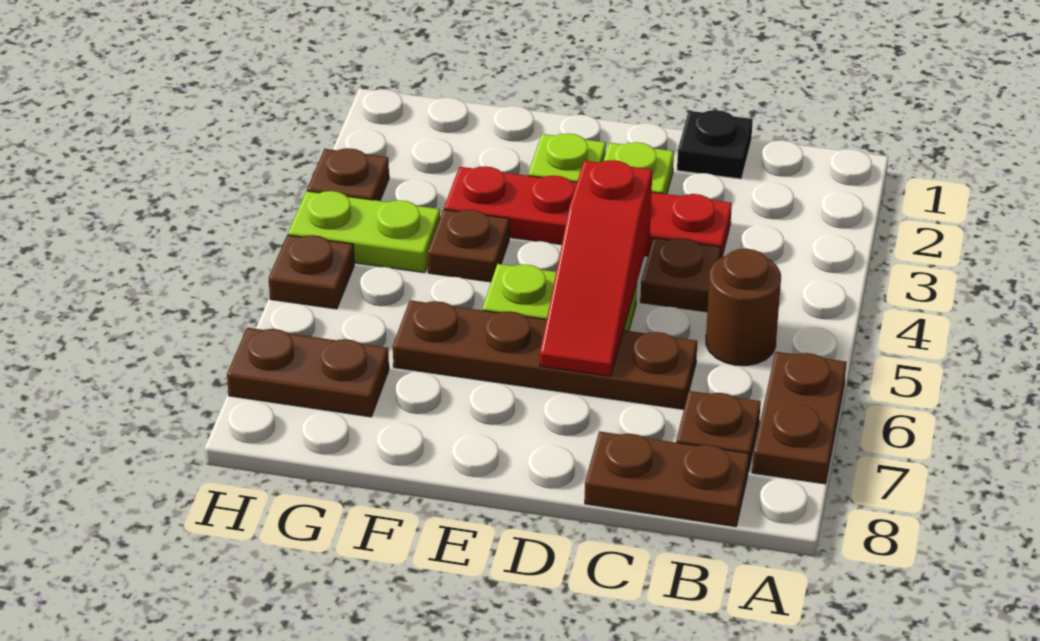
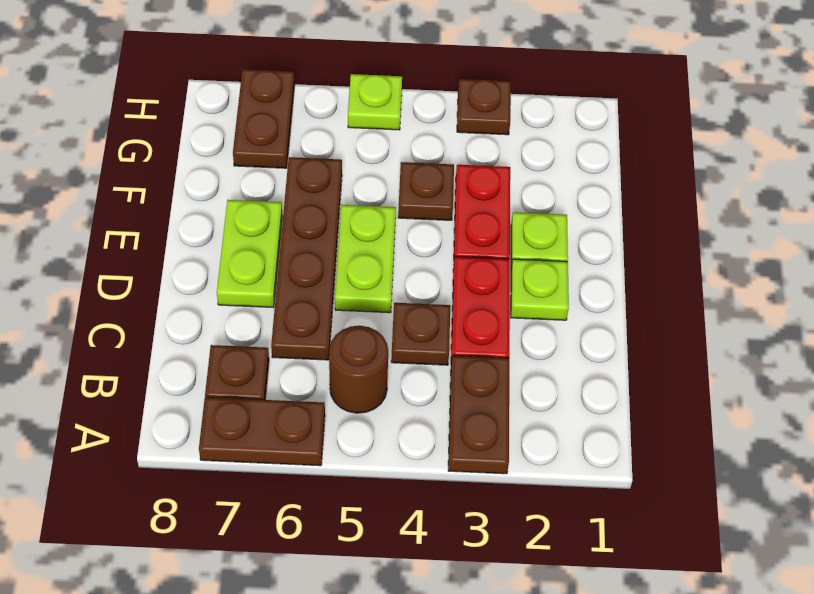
brown 1x2 plate [585,431,749,527] -> brown 1x2 plate moved to [448,356,509,474]
black 1x1 plate [677,110,753,179] -> none
red 1x3 slope [540,160,652,376] -> none
lime 1x2 plate [288,191,440,273] -> lime 1x2 plate moved to [217,200,282,308]
brown 1x1 plate [268,235,354,309] -> lime 1x1 plate [348,74,402,130]

